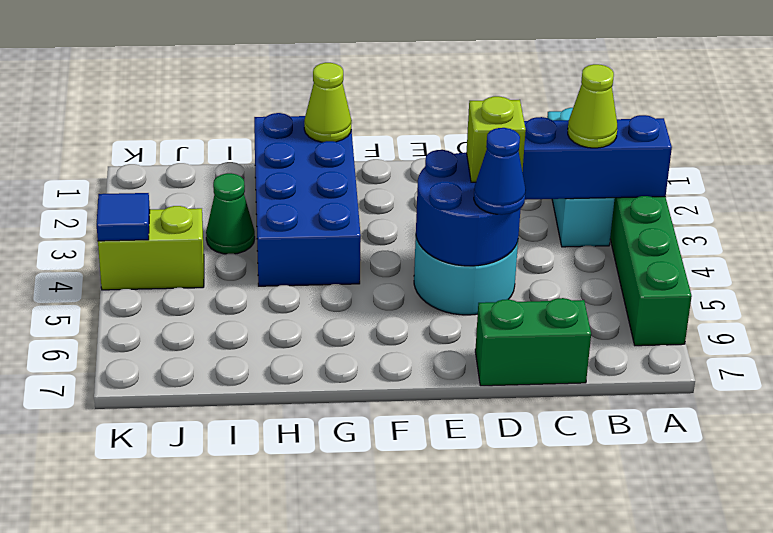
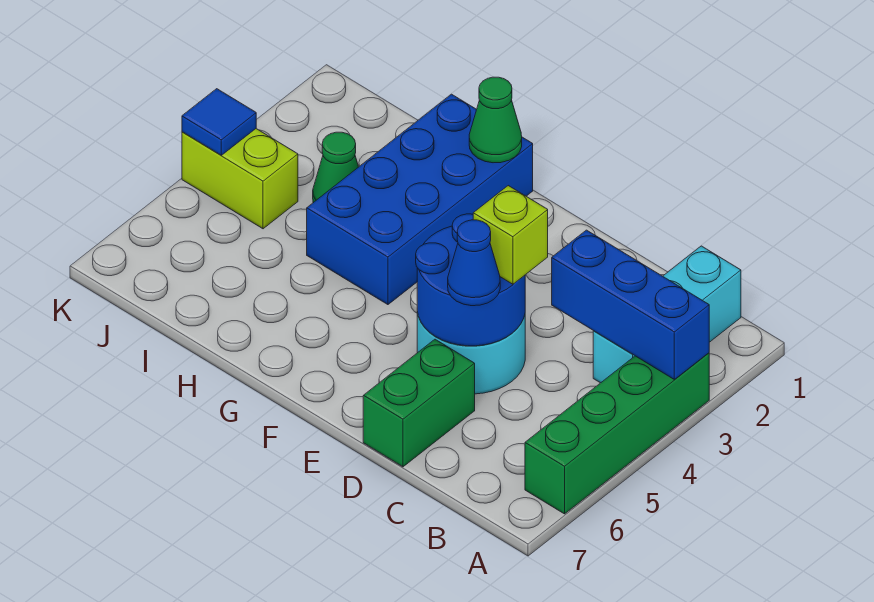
lime 1x1 cone [568,64,617,148] -> none
green 1x2 brick [475,298,591,386] -> green 1x2 brick turned to [363,339,475,467]
lime 1x1 cone [304,63,352,142] -> green 1x1 cone [469,77,522,163]

